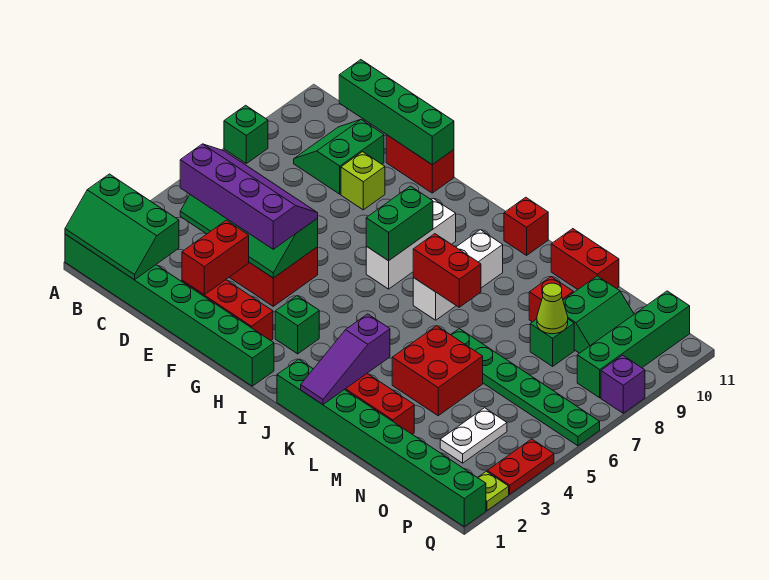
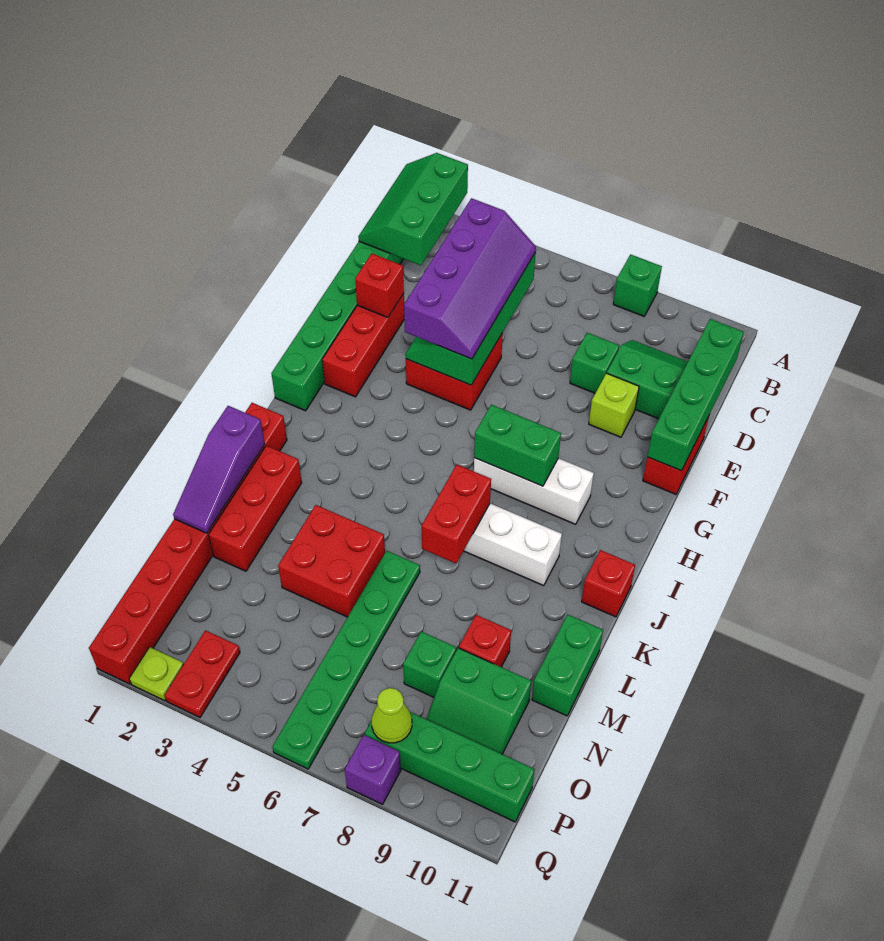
red 1x2 brick [182,220,249,295] -> red 1x1 brick [355,254,404,317]
green 1x1 brick [275,296,319,354] -> green 1x1 brick moved to [570,333,619,393]
green 1x8 brick [277,359,486,527] -> red 1x8 brick [89,403,287,684]
purple 1x3 slope [301,314,390,405] -> purple 1x3 slope turned to [173,406,265,533]
red 1x2 brick [551,229,619,289] -> green 1x2 brick [532,615,603,716]
lime 1x1 cone [537,283,568,334] -> lime 1x1 cone moved to [372,688,412,743]
white 1x2 plate [440,408,507,463] -> none
red 1x2 plate [487,439,554,494] -> red 1x2 plate turned to [165,630,240,717]

